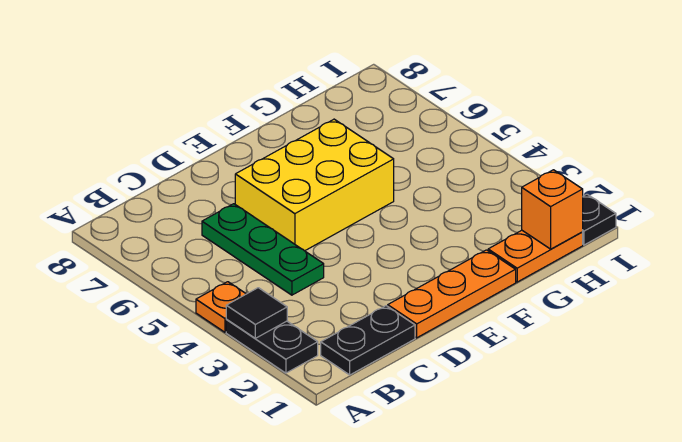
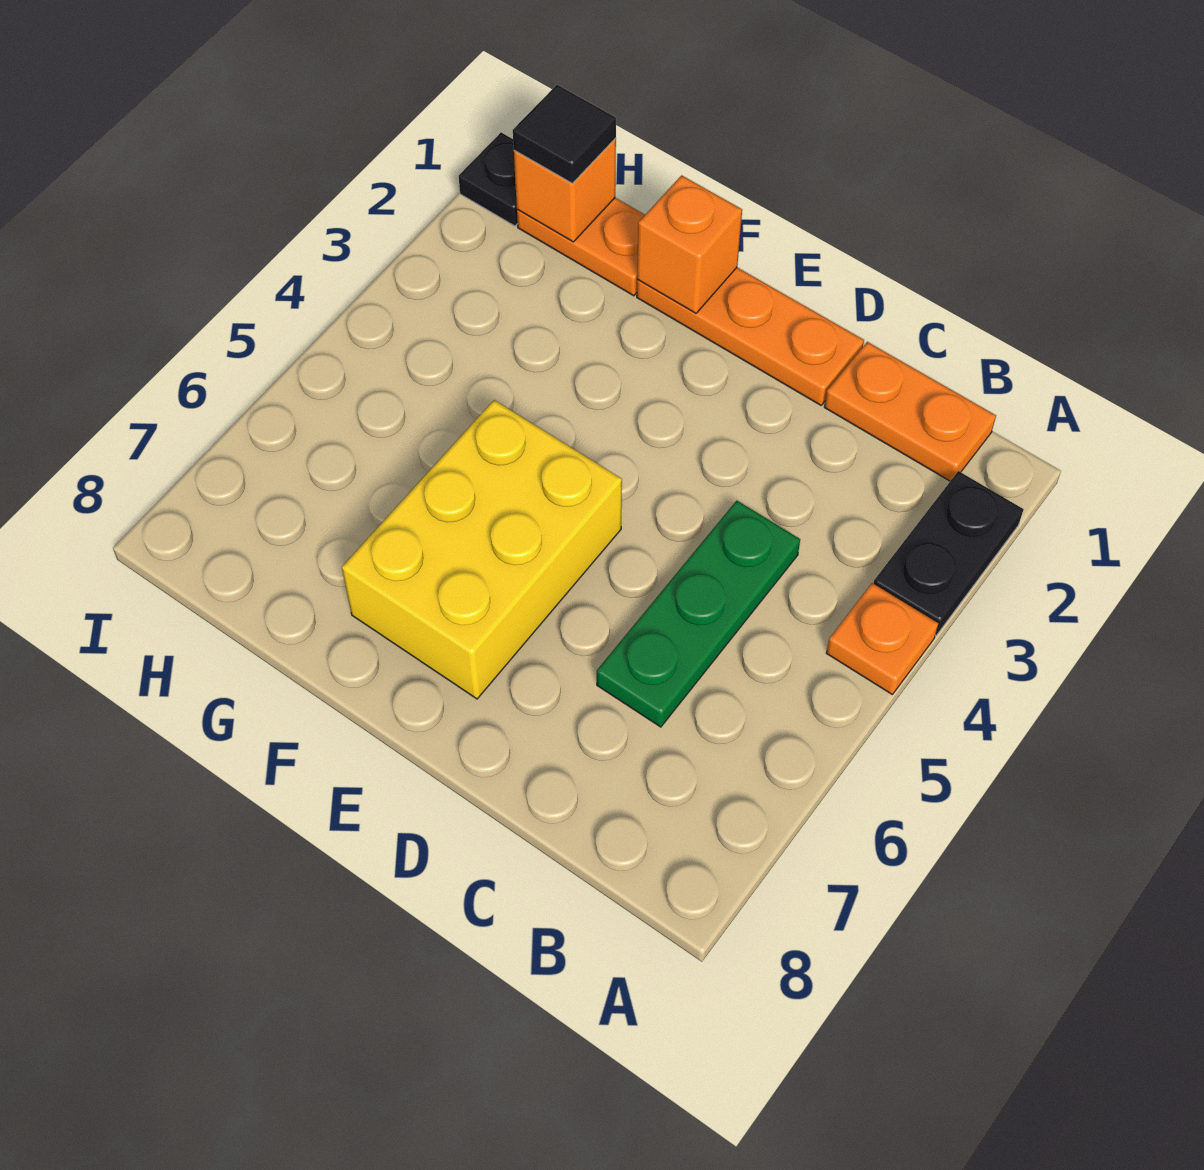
black 1x1 tile [226,288,287,338] -> black 1x1 tile moved to [513,85,616,183]
black 1x2 plate [321,306,415,375] -> orange 1x2 plate [824,342,996,481]
yellow 2x3 brick [235,119,394,251] -> yellow 2x3 brick turned to [342,400,622,699]
none -> orange 1x1 brick [637,175,742,313]

